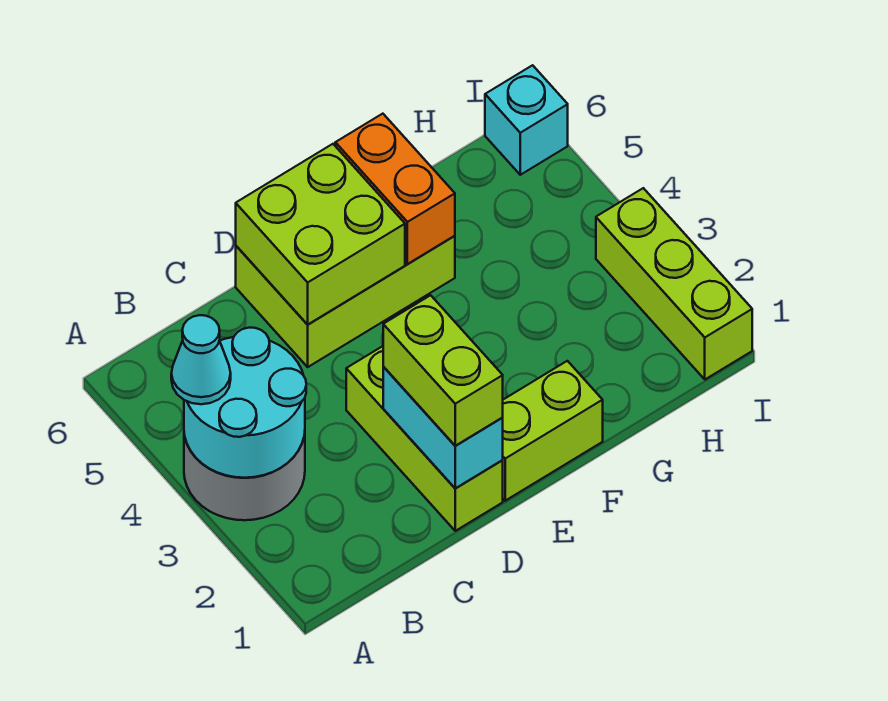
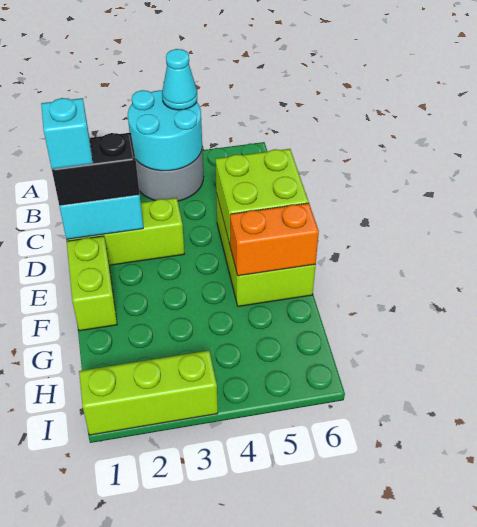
lime 1x2 brick [383,295,503,446] -> black 1x2 brick [52,133,140,206]
cyan 1x1 brick [485,65,568,175] -> cyan 1x1 brick moved to [41,98,93,169]

